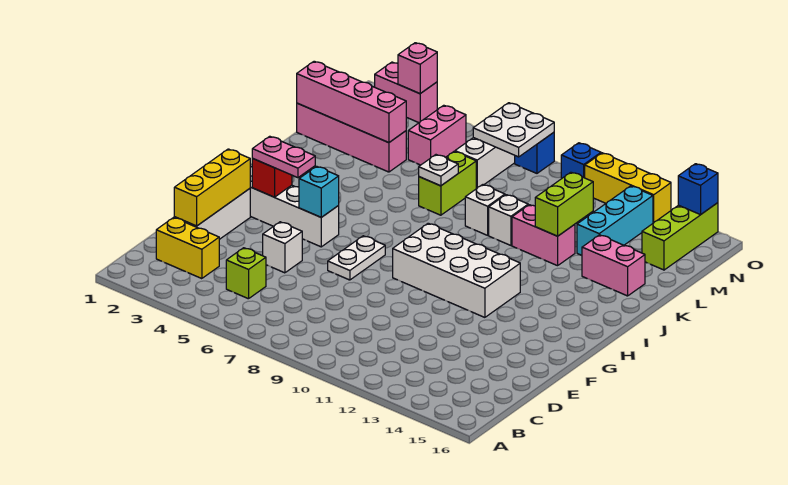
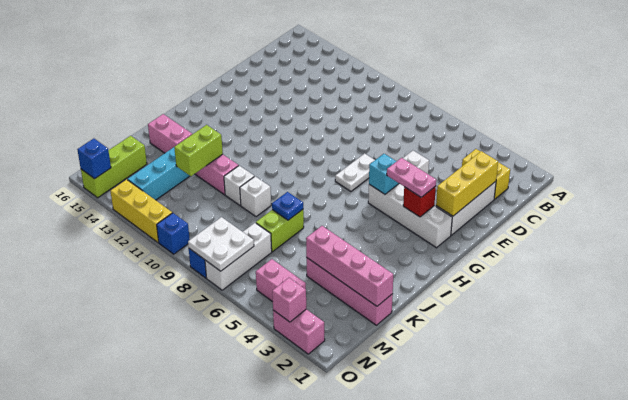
lime 1x1 brick [226,248,266,299] -> none
white 2x4 brick [393,223,520,317] -> none
white 1x1 plate [419,155,458,186] -> blue 1x1 plate [272,192,303,220]
pink 1x2 brick [408,105,466,165] -> pink 1x2 brick turned to [256,259,306,302]

